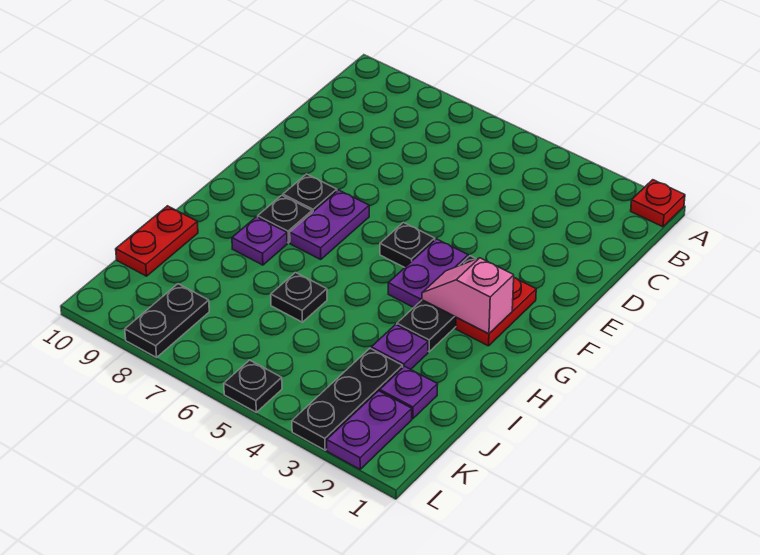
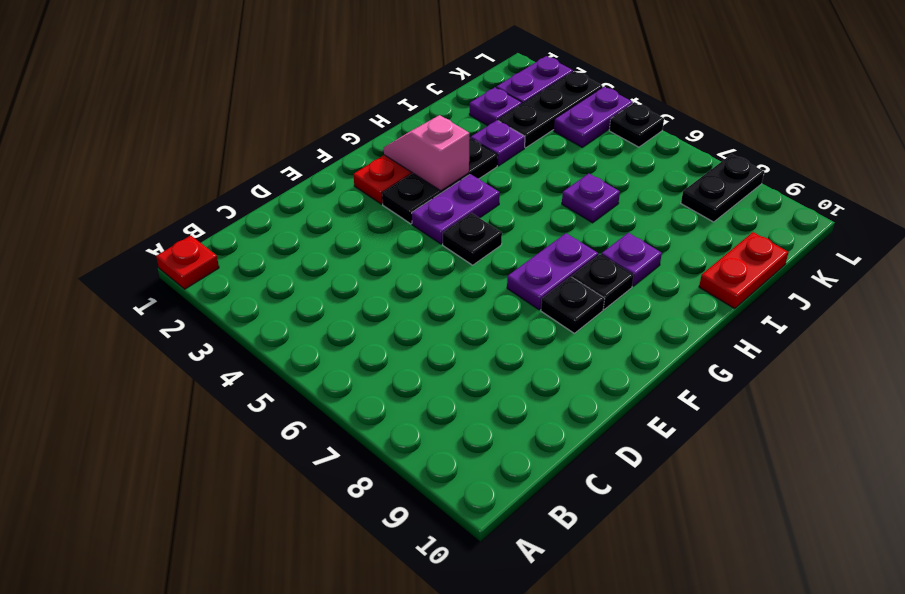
pink 1x2 slope [422,258,514,334] -> pink 1x2 slope turned to [384,115,470,191]
black 1x1 plate [271,273,327,322] -> purple 1x1 plate [562,174,620,223]
none -> purple 1x2 plate [554,87,633,147]

